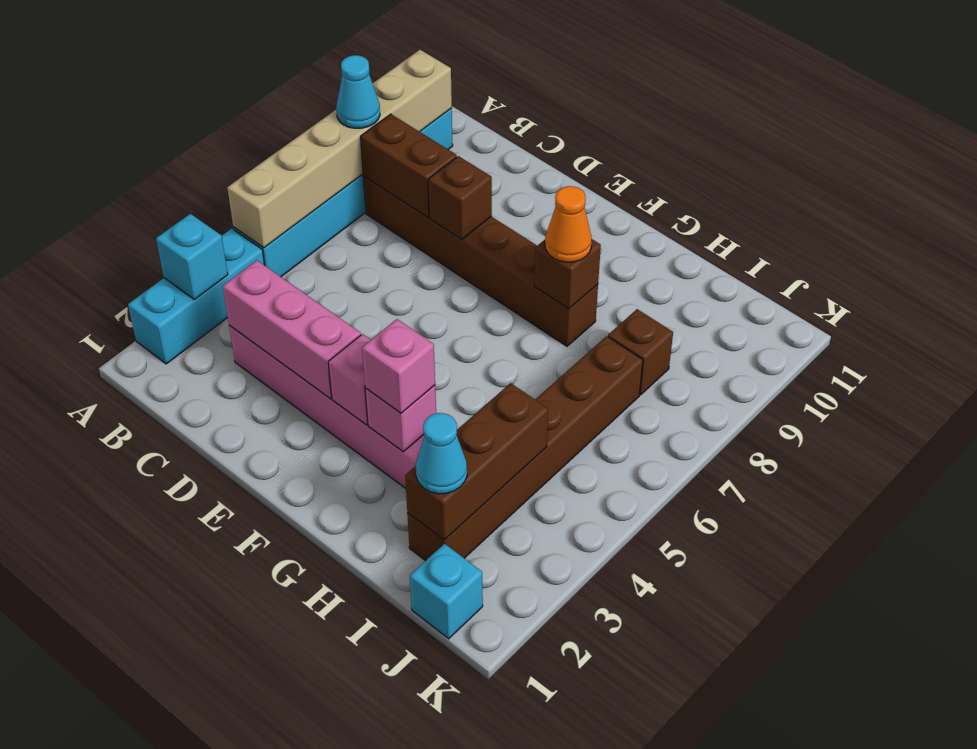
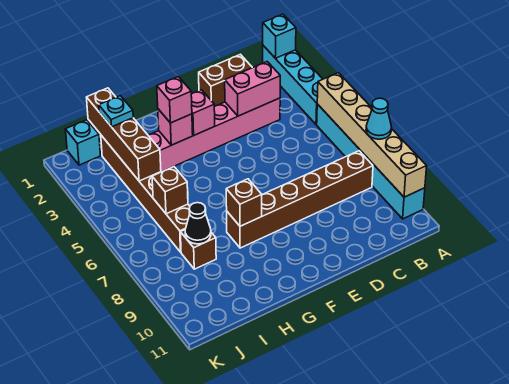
cyan 1x3 brick [128,228,264,364] -> cyan 1x4 brick [263,46,323,125]
cyan 1x1 brick [156,214,228,299] -> cyan 1x1 brick moved to [263,14,296,58]
brown 1x2 brick [361,114,457,217] -> brown 1x2 brick moved to [199,54,252,107]
pink 1x3 brick [223,260,361,399] -> pink 1x2 brick [225,62,280,116]
brown 1x1 brick [428,156,492,240] -> brown 1x1 brick moved to [152,167,188,214]
orange 1x1 cone [545,186,592,262] -> none
brown 1x3 brick [405,383,548,540] -> brown 1x4 brick [86,88,161,181]
cyan 1x1 cone [416,413,467,494] -> cyan 1x1 plate [99,96,133,127]
none -> black 1x1 cone [185,203,211,244]

